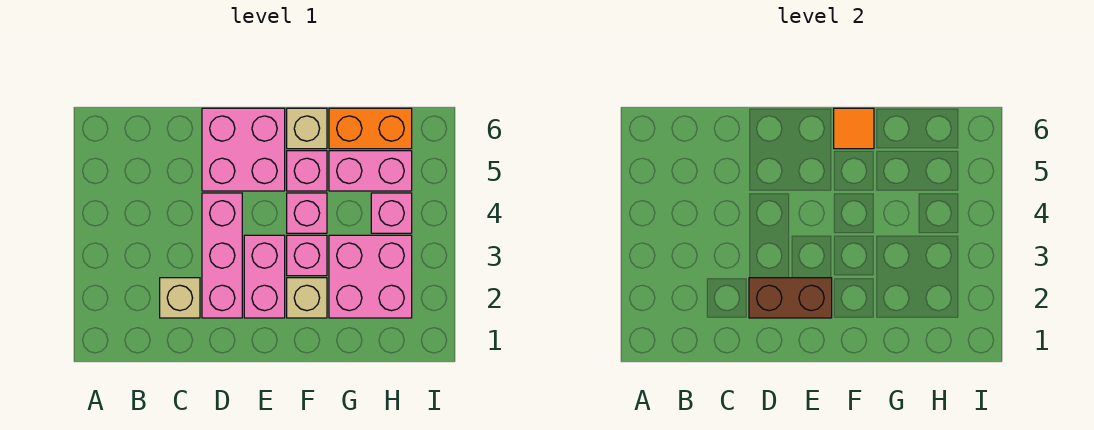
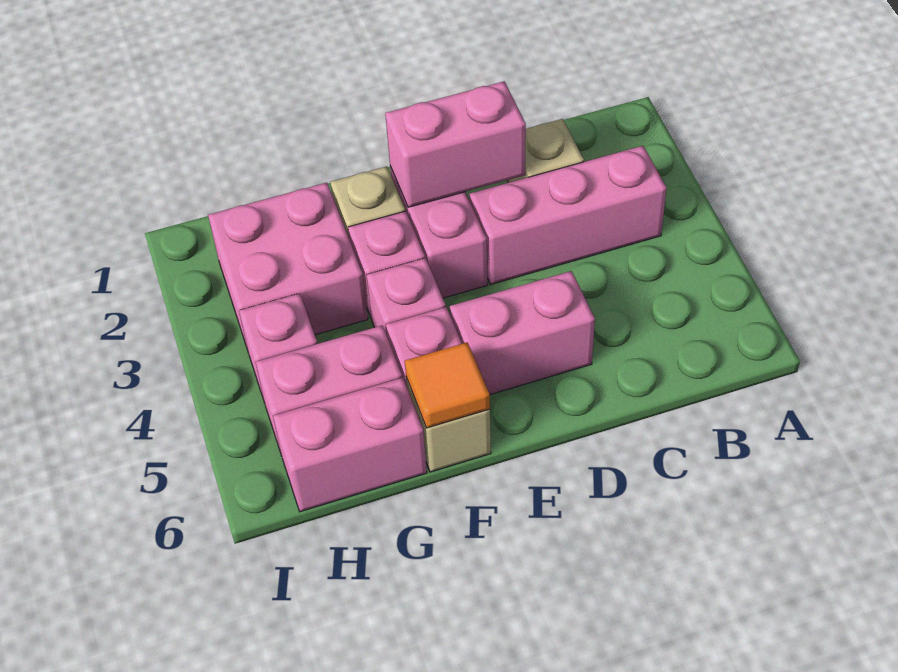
pink 1x3 brick [202,193,242,318] -> pink 1x3 brick turned to [469,146,667,284]
brown 1x2 brick [749,278,832,318] -> pink 1x2 brick [385,81,526,207]
pink 2x2 brick [202,108,285,191] -> pink 1x2 brick [450,271,595,395]
orange 1x2 brick [329,108,412,149] -> pink 1x2 brick [273,377,427,512]

